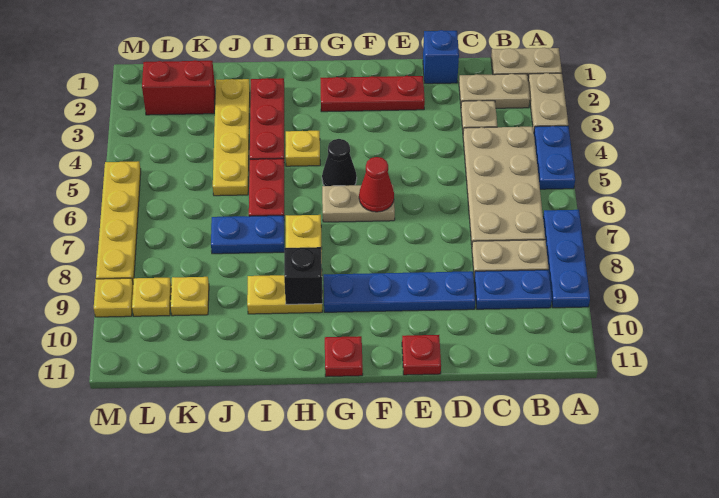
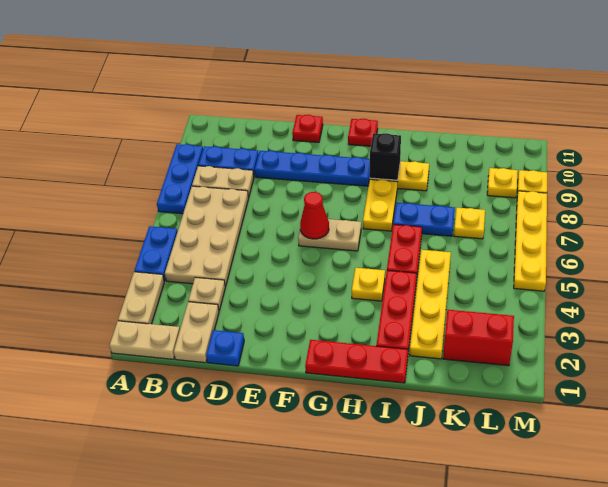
tan 1x2 plate [459,74,530,108] -> tan 1x2 plate turned to [174,302,219,363]
blue 1x1 brick [423,30,459,84] -> blue 1x1 plate [206,330,244,366]
red 1x3 plate [320,76,425,112] -> red 1x3 plate moved to [305,340,408,383]
black 1x1 cone [322,139,357,186] -> none
yellow 1x1 plate [170,277,209,316] -> yellow 1x1 plate moved to [454,208,485,239]

